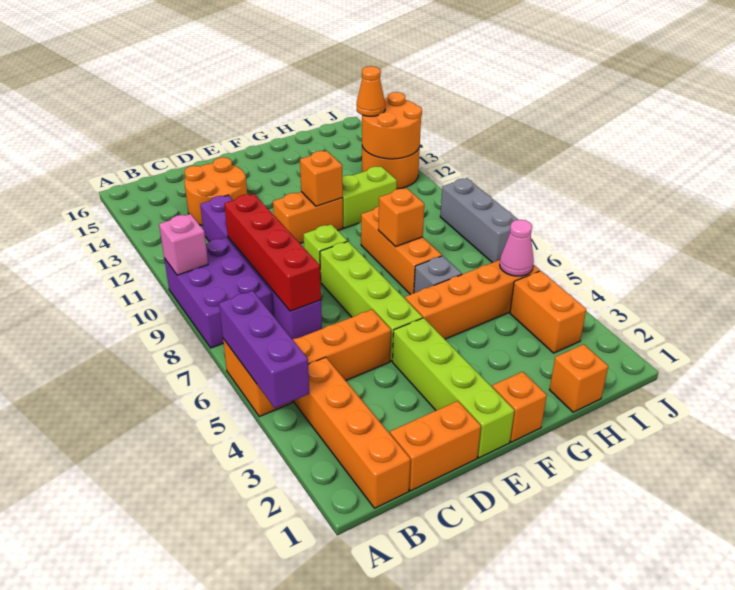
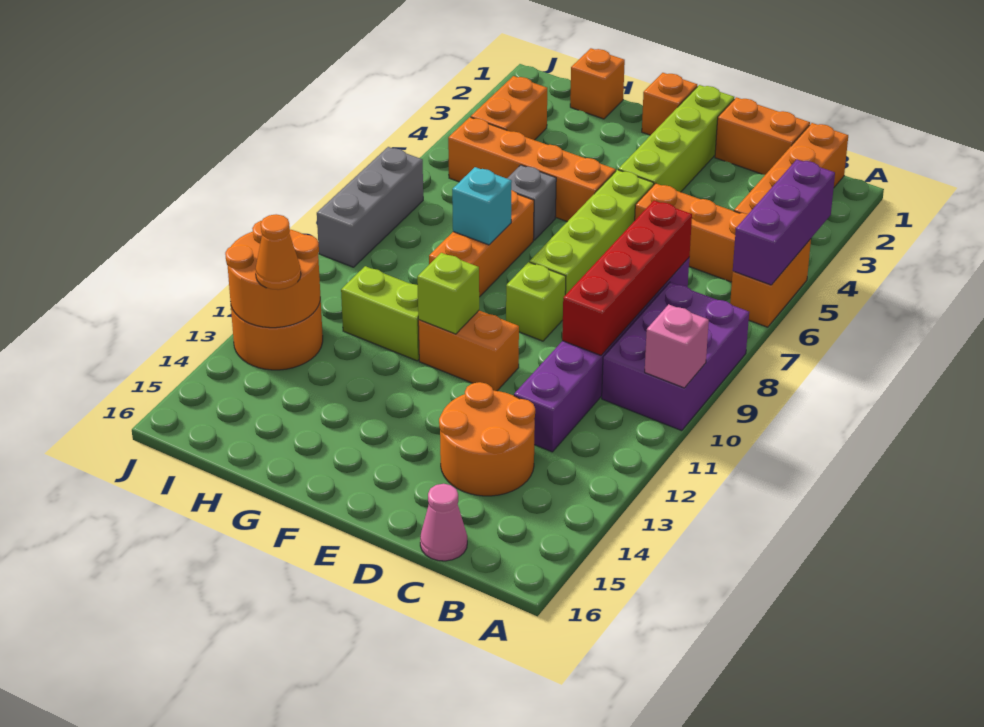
orange 1x1 brick [300,151,343,206] -> lime 1x1 brick [417,253,479,334]
orange 1x1 brick [378,188,424,247] -> cyan 1x1 brick [452,167,512,245]
pink 1x1 cone [500,220,534,276] -> pink 1x1 cone moved to [420,484,467,561]

